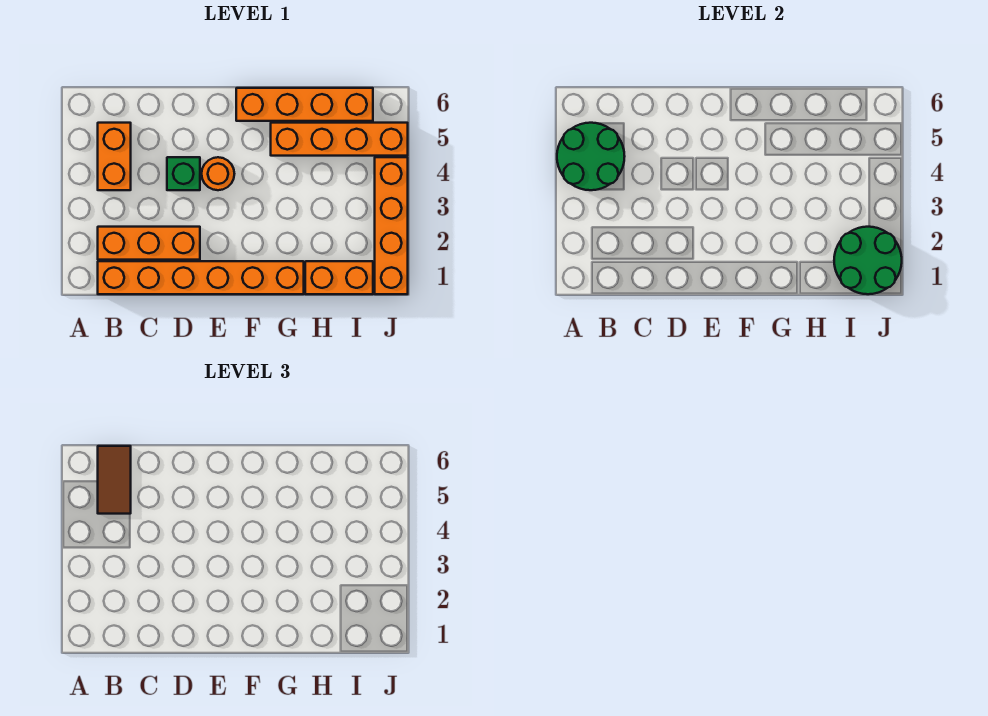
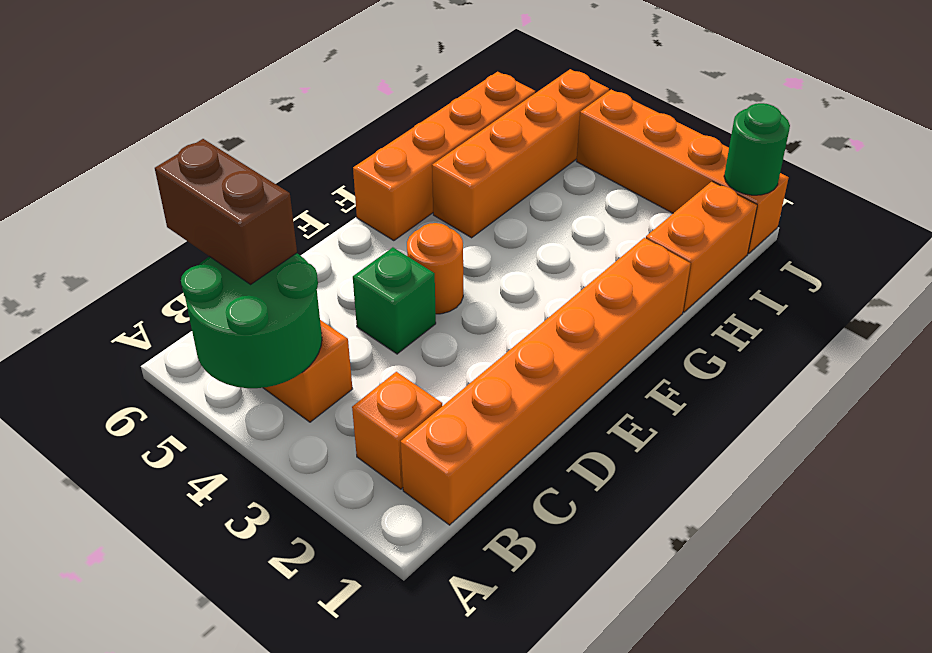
orange 1x3 brick [98,227,200,260] -> orange 1x1 brick [352,372,442,489]
brown 1x2 tile [98,446,131,514] -> brown 1x2 brick [155,139,297,284]
green 2x2 round brick [834,227,902,294] -> green 1x1 round brick [724,103,790,195]

